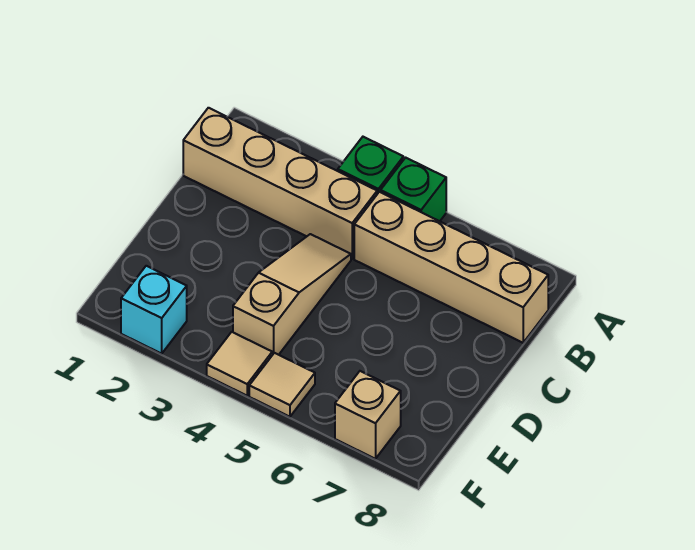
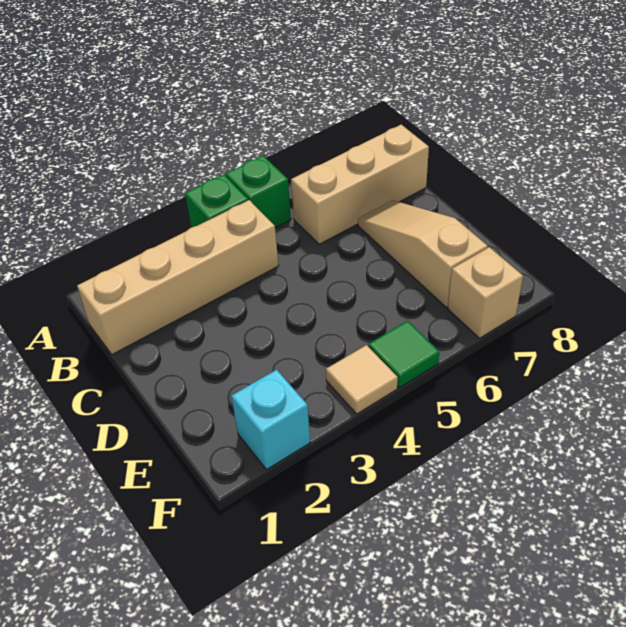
tan 1x4 brick [354,192,548,343] -> tan 1x3 brick [291,125,429,244]
tan 1x3 slope [233,234,351,355] -> tan 1x3 slope moved to [358,200,488,307]
tan 1x1 tile [249,353,315,417] -> green 1x1 tile [369,321,439,388]

